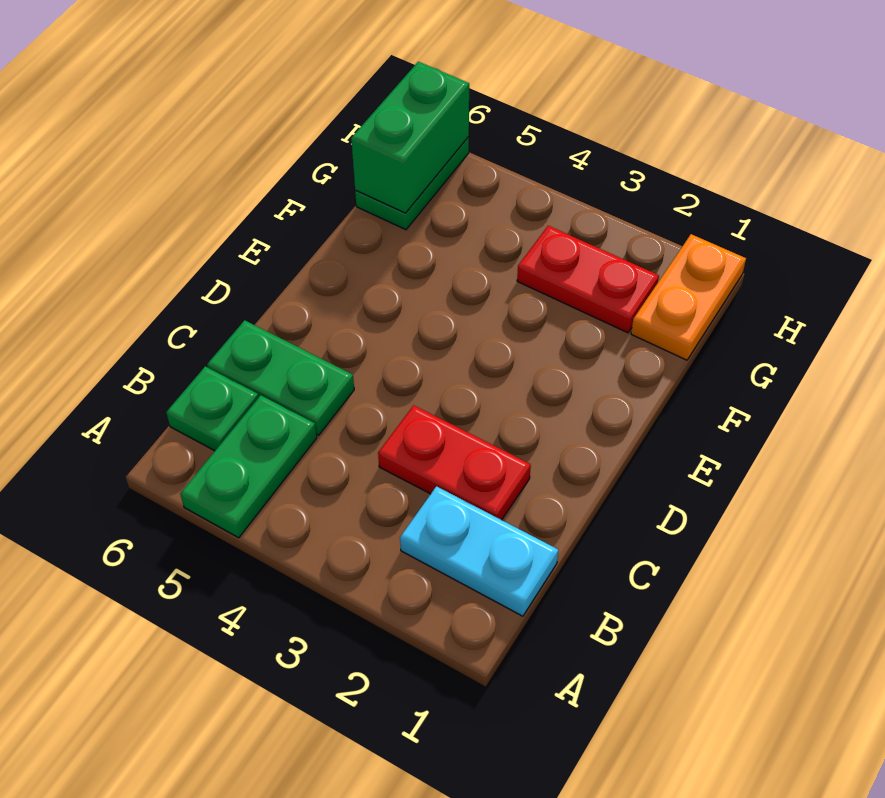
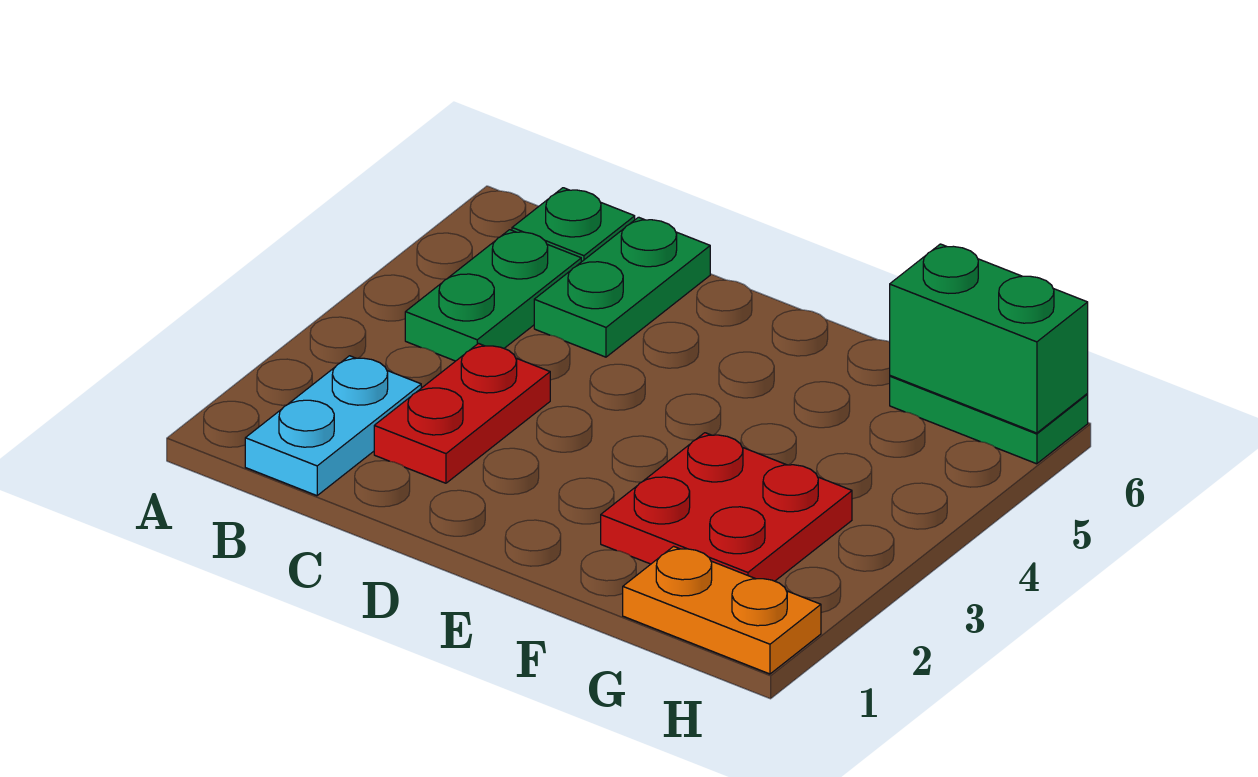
green 1x2 plate [180,395,317,538] -> green 1x2 plate turned to [405,230,581,361]
red 1x2 plate [517,226,659,333] -> red 2x2 plate [601,433,852,581]

